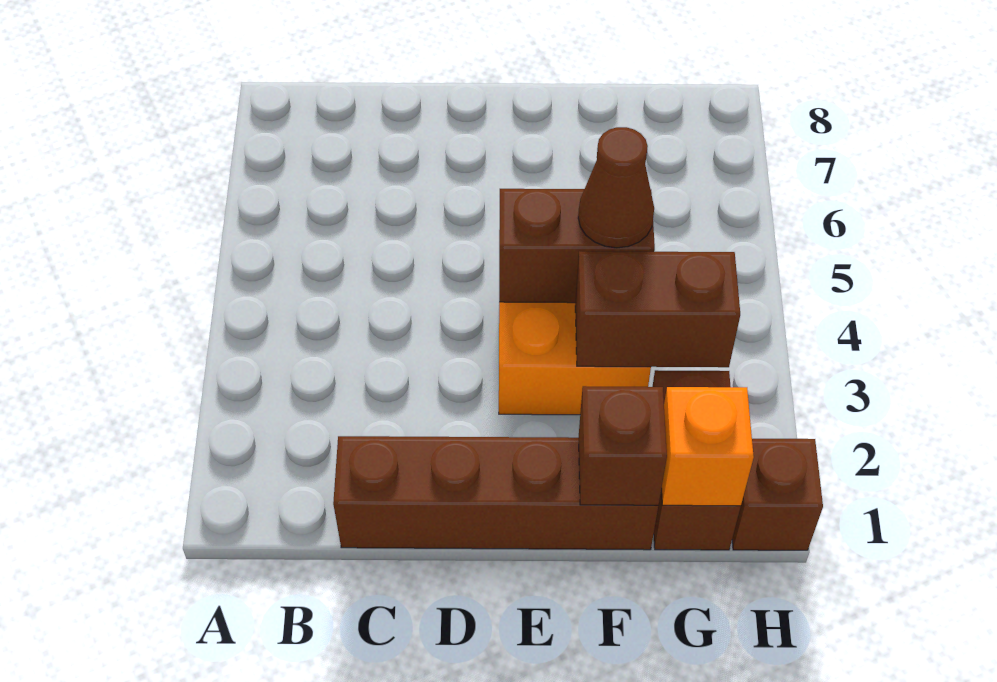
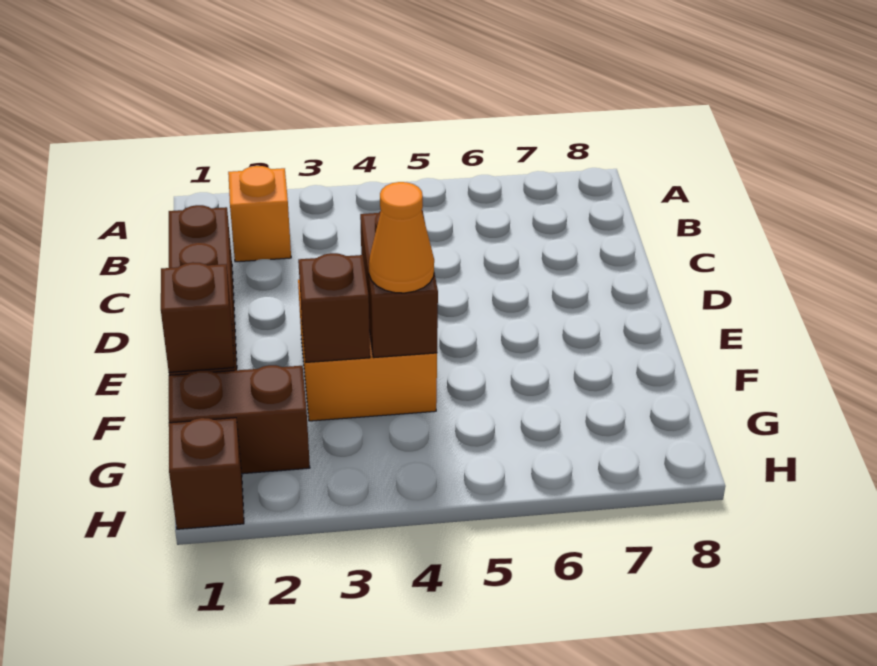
brown 1x2 brick [575,251,740,367] -> brown 1x1 brick [298,253,370,362]
brown 1x1 cone [578,127,654,248] -> orange 1x1 cone [369,182,434,293]
orange 1x1 brick [661,387,754,506] -> orange 1x1 brick moved to [228,166,291,262]

